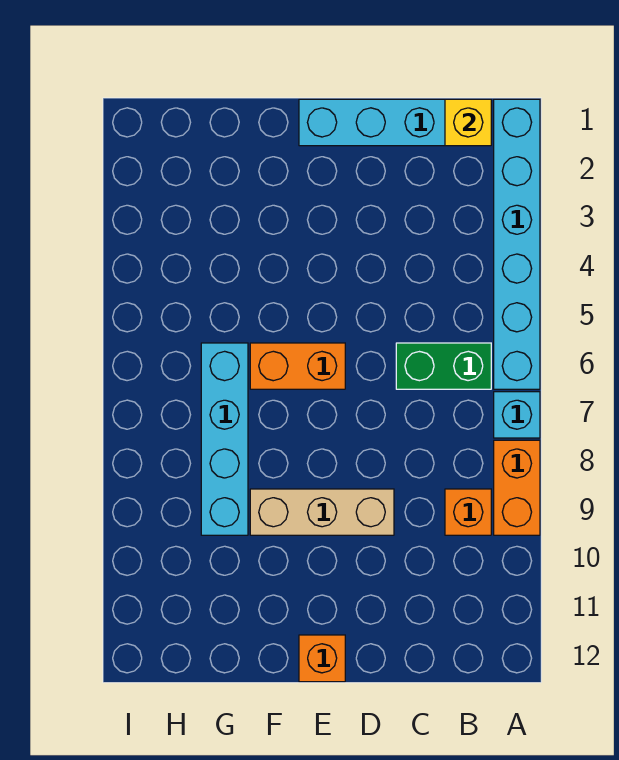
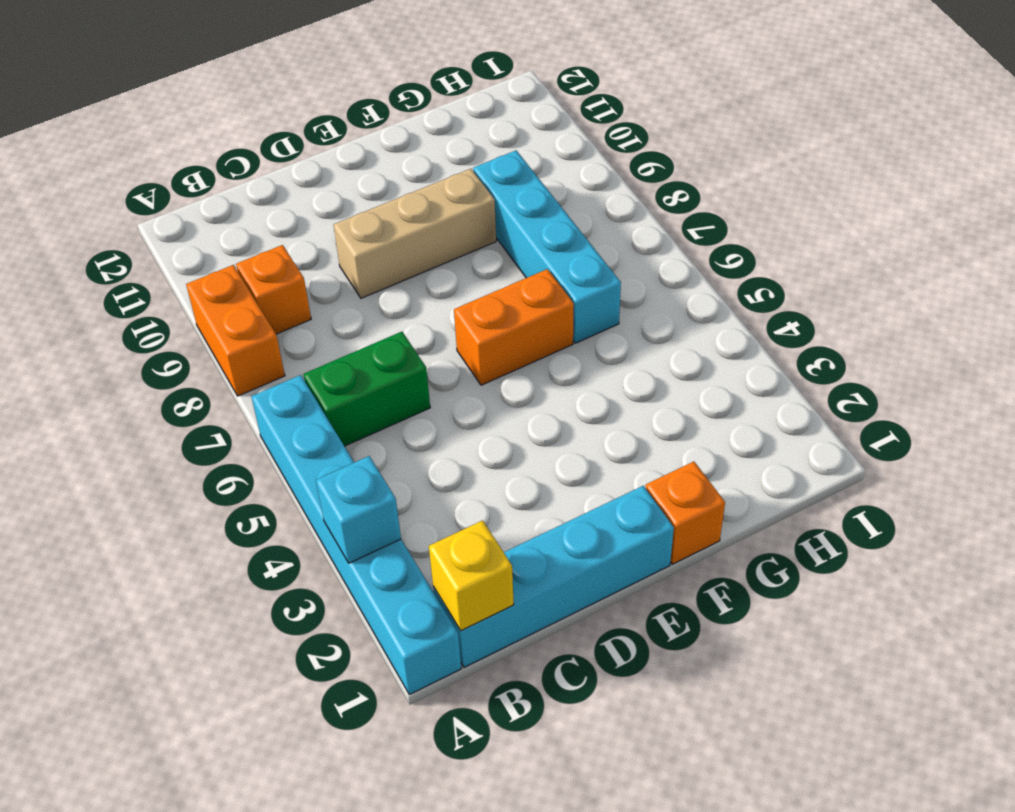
cyan 1x1 brick [494,392,540,438] -> cyan 1x1 brick moved to [316,456,401,563]
orange 1x1 brick [299,635,345,682] -> orange 1x1 brick moved to [646,462,725,564]

